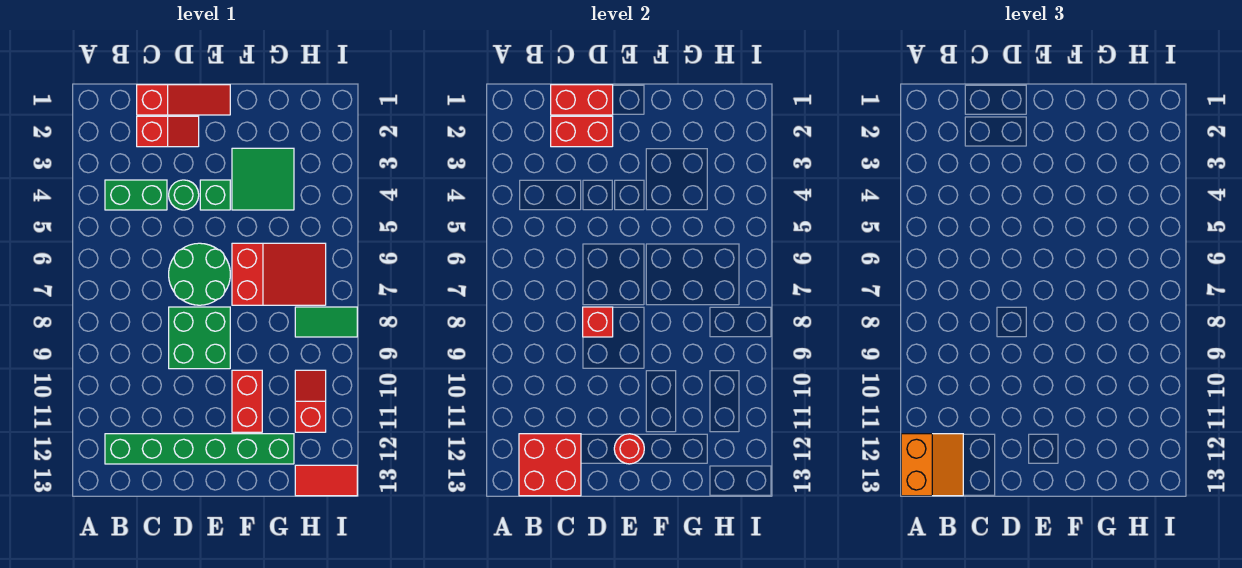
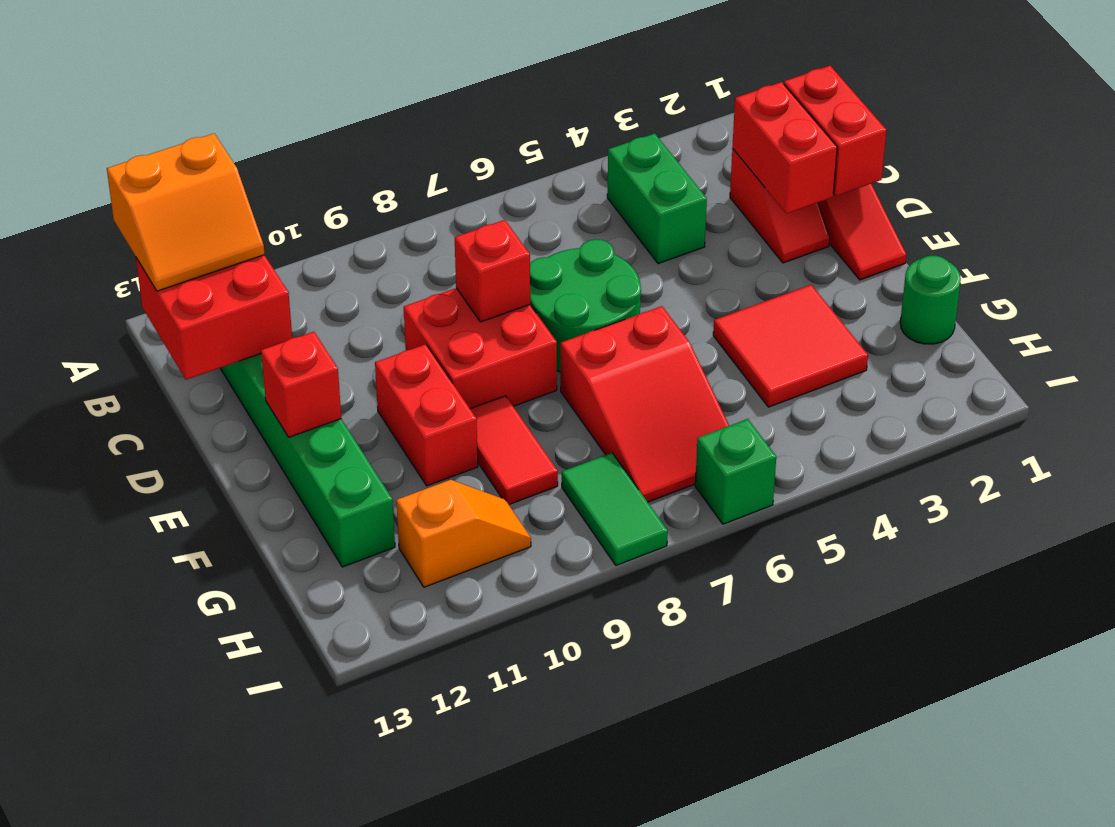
green 1x1 round brick [169,180,199,210] -> green 1x1 round brick moved to [900,256,961,344]
green 2x2 brick [169,307,230,369] -> red 2x2 brick [404,288,557,408]
green 1x1 brick [200,180,230,210] -> green 1x1 brick moved to [695,419,776,524]
red 1x1 round brick [614,434,644,464] -> red 1x1 brick [261,332,341,437]
green 2x2 tile [232,148,294,210] -> red 2x2 tile [713,285,868,407]
red 1x2 brick [232,370,262,432] -> red 1x2 brick turned to [375,344,478,486]
red 1x2 slope [295,370,326,432] -> orange 1x2 slope [396,480,531,587]
red 1x2 tile [295,465,357,496] -> red 1x2 tile moved to [470,396,558,504]

